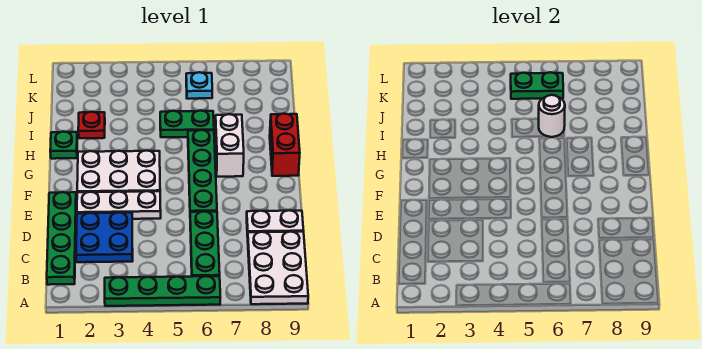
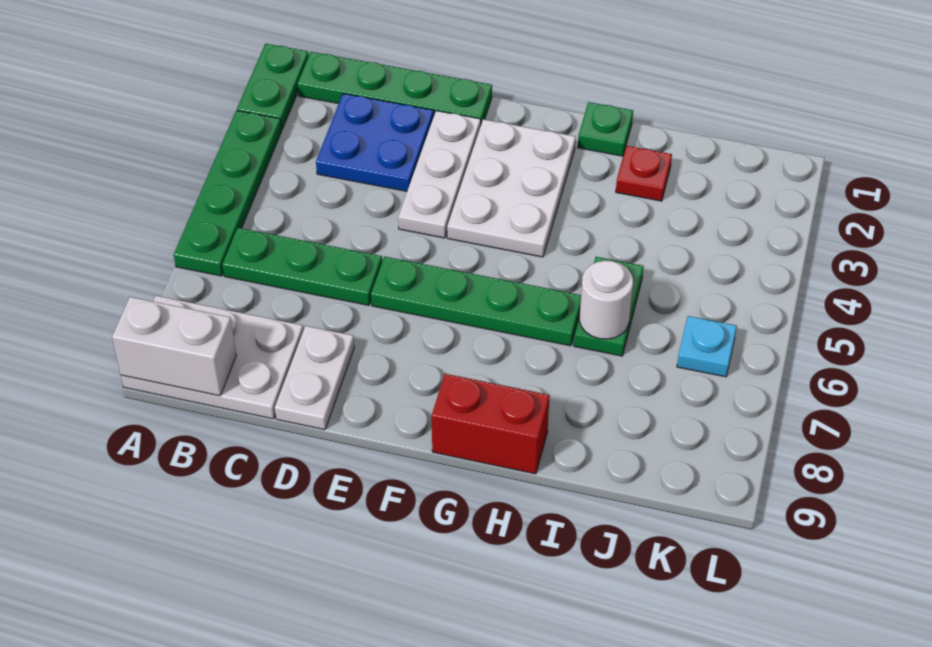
white 1x2 brick [215,114,244,177] -> white 1x2 brick moved to [112,297,236,396]
green 1x2 plate [511,72,563,99] -> green 1x2 plate moved to [237,44,309,130]

